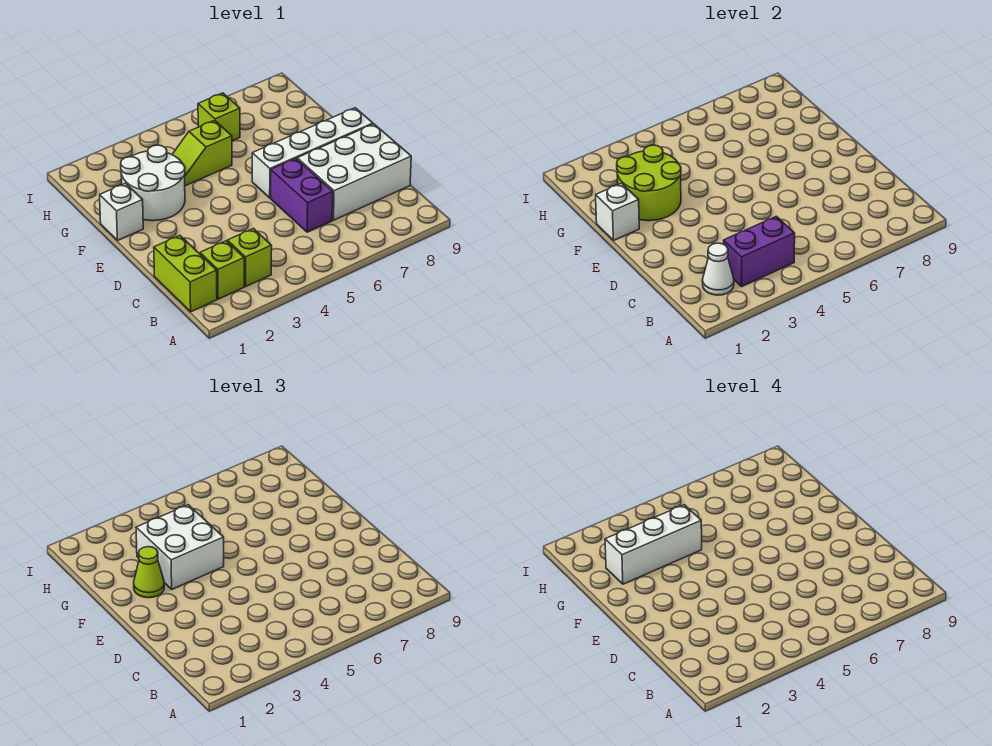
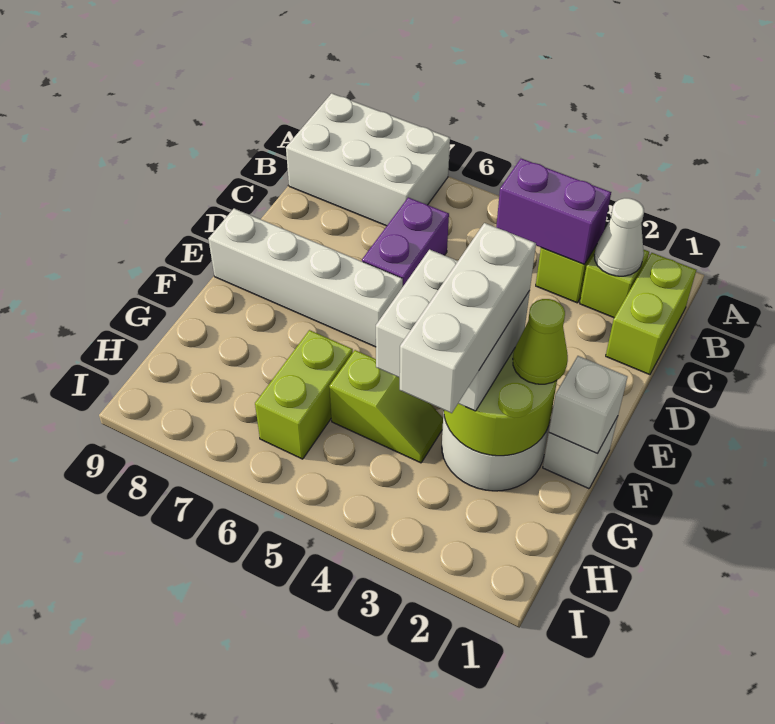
white 2x3 brick [297,124,411,220] -> white 2x3 brick moved to [286,93,450,226]
white 1x3 brick [605,505,702,584] -> white 1x3 brick turned to [400,223,536,413]
lime 1x1 brick [198,93,240,141] -> lime 1x2 brick [255,330,353,459]

